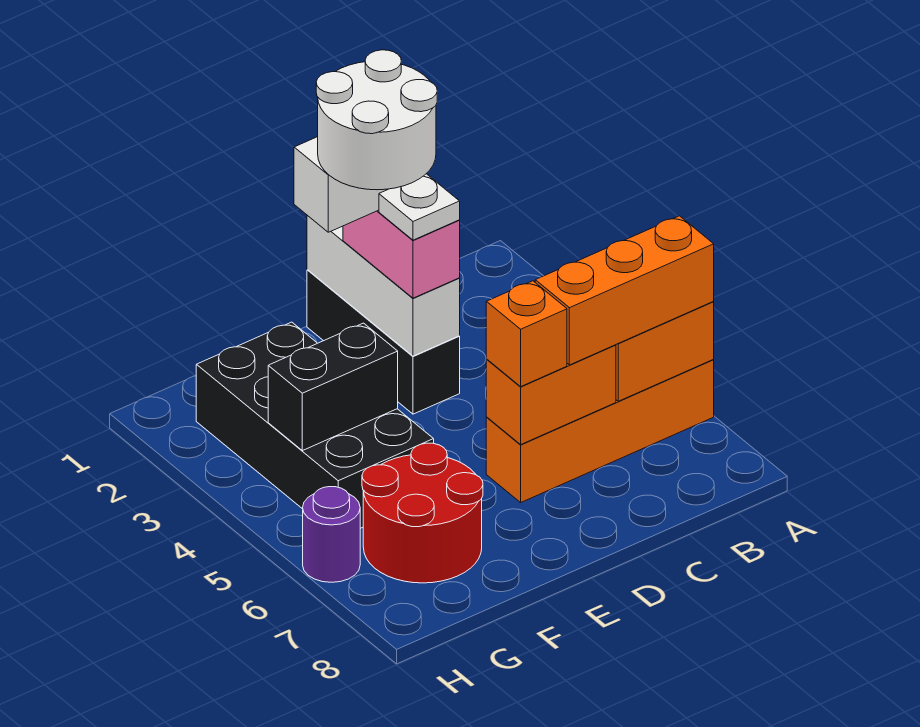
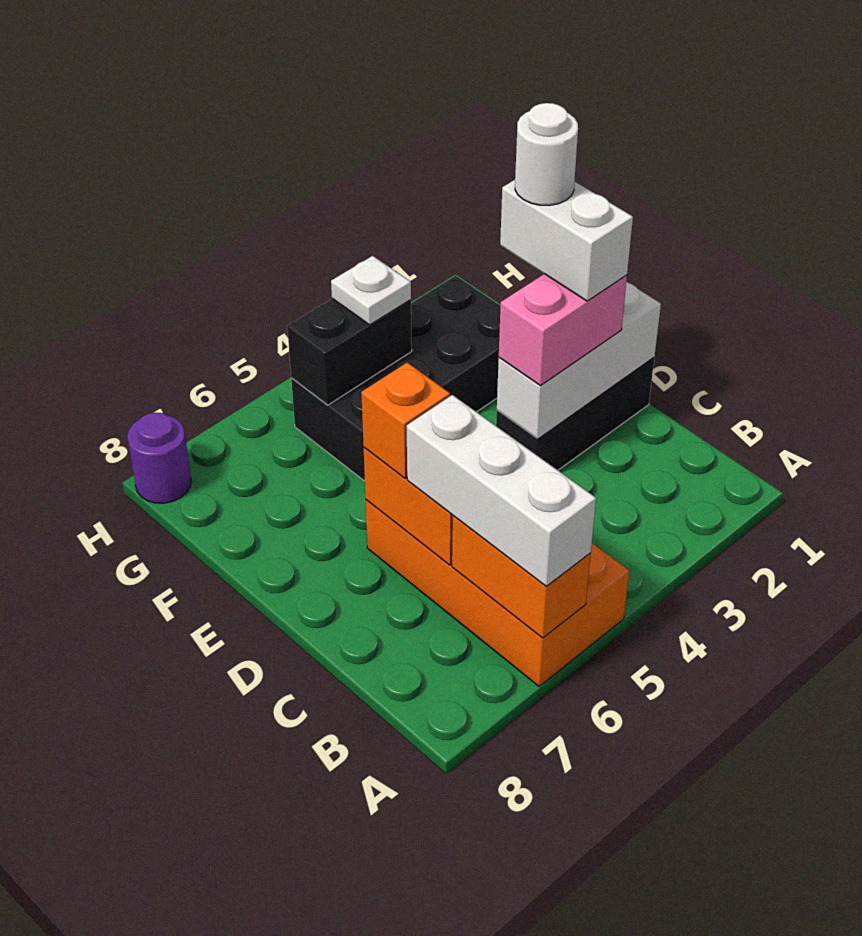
orange 1x4 brick [486,360,714,502] -> orange 2x4 brick [366,500,629,686]
orange 1x3 brick [535,216,714,365] -> white 1x3 brick [407,395,596,587]
white 2x2 round brick [316,50,437,190] -> white 1x1 round brick [515,103,578,205]
white 1x1 plate [379,174,460,240] -> white 1x1 plate moved to [331,256,411,325]
black 1x2 brick [268,323,398,451] -> black 1x2 brick turned to [287,299,412,405]
red 2x2 round brick [362,443,483,583] -> none
purple 1x1 round brick [303,487,360,582] -> purple 1x1 round brick moved to [127,413,191,503]

